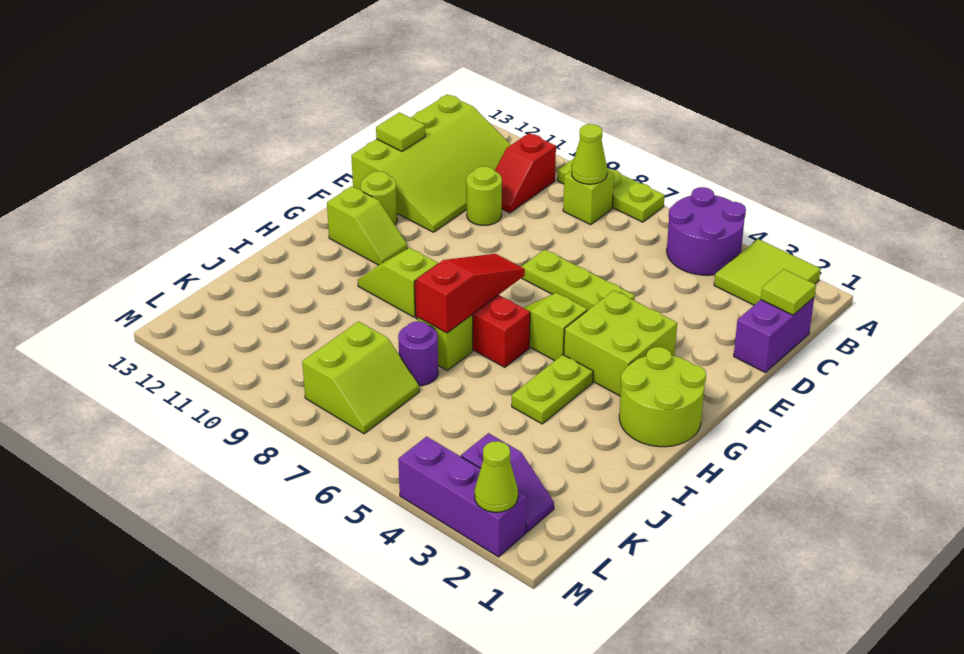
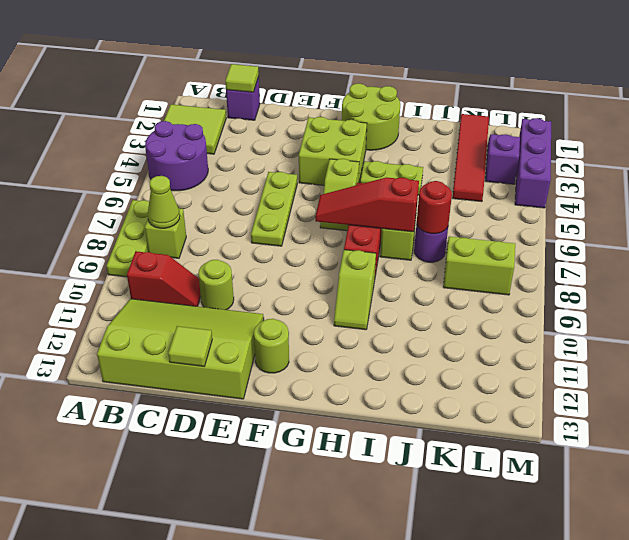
purple 1x2 brick [734,298,814,373] -> purple 1x1 brick [226,77,260,120]
lime 1x2 slope [327,186,407,265] -> none
none -> red 1x1 round brick [417,181,452,234]
none -> red 1x4 tile [453,114,489,202]
lime 1x1 cone [475,441,518,512] -> none

